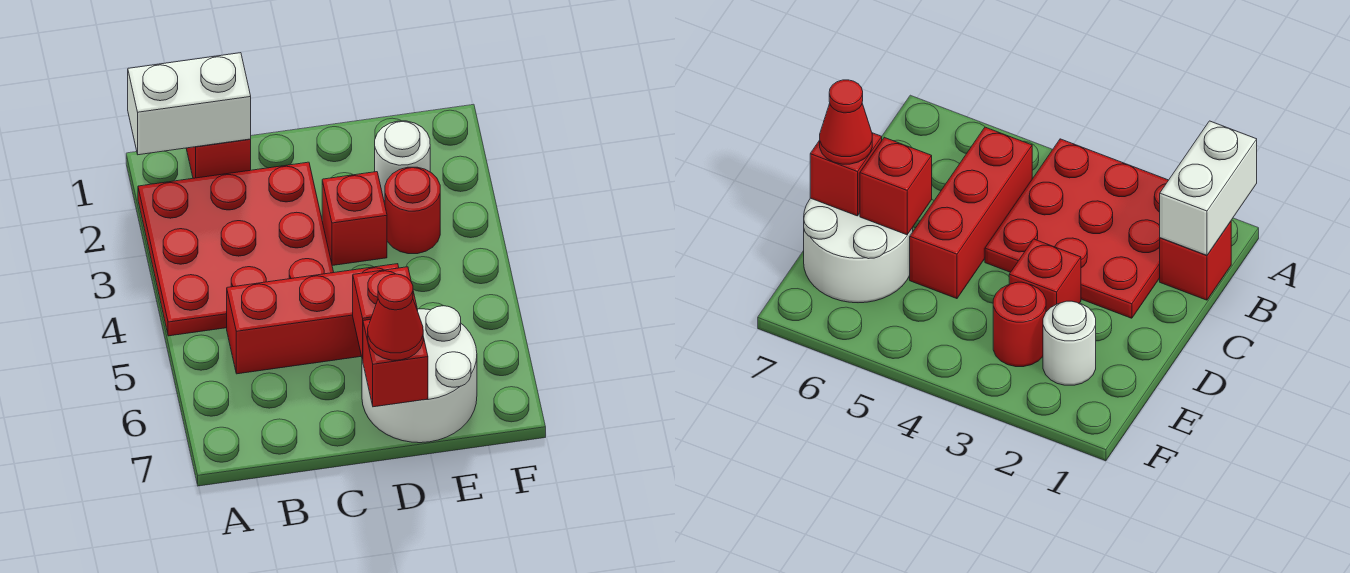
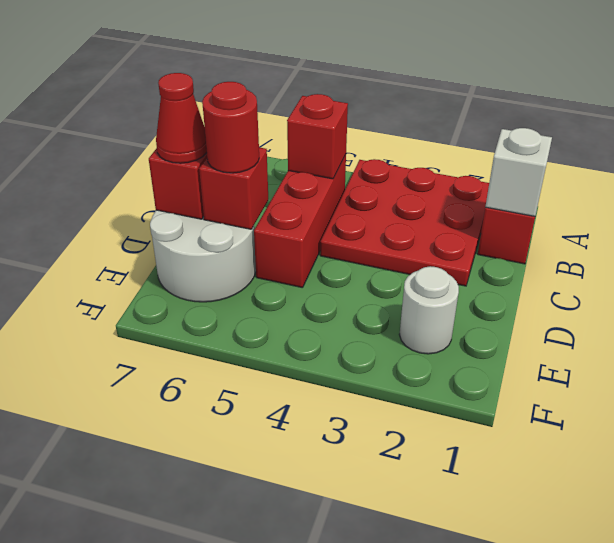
white 1x2 brick [128,53,251,155] -> white 1x1 brick [485,128,552,216]
red 1x1 brick [322,172,387,266] -> red 1x1 brick moved to [287,94,348,179]
red 1x1 round brick [385,167,440,254] -> red 1x1 round brick moved to [202,82,259,173]

